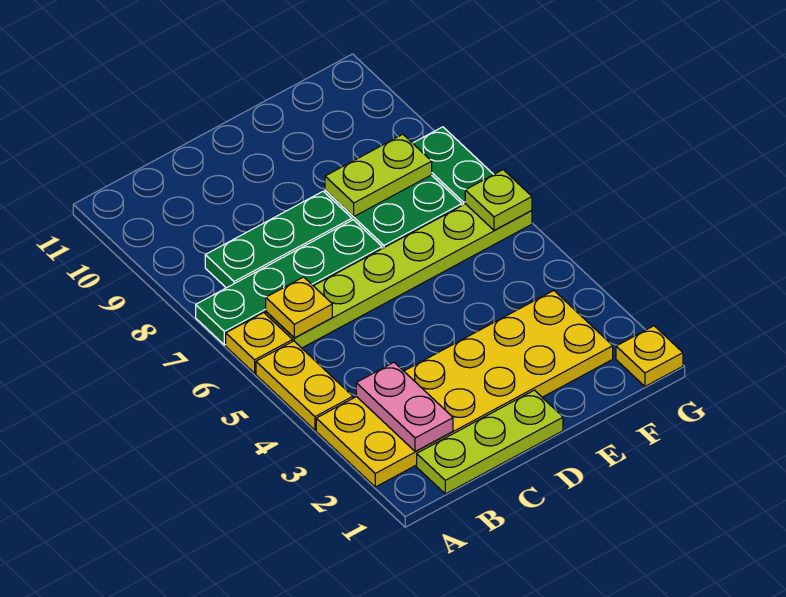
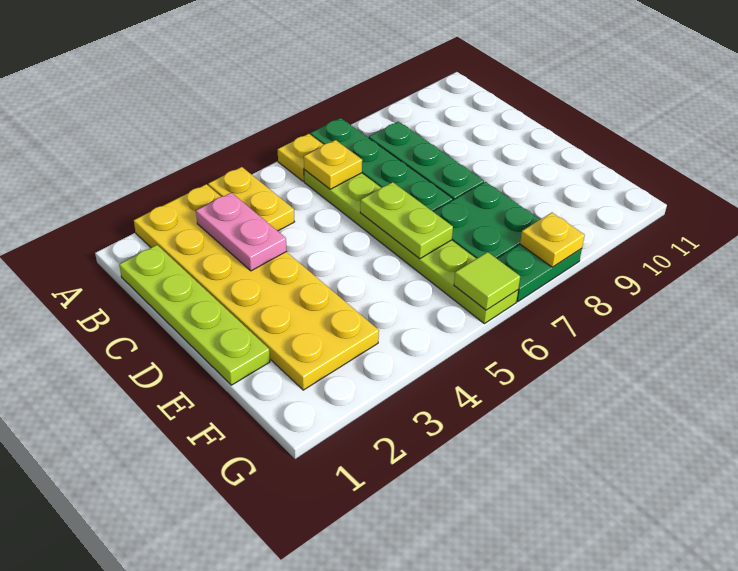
yellow 1x2 plate [256,341,353,430] -> yellow 1x2 plate turned to [208,167,294,231]
lime 1x3 plate [417,390,563,494] -> lime 1x4 plate [119,245,270,385]
pink 1x2 plate [356,362,453,452] -> pink 1x2 plate turned to [196,193,287,271]
lime 1x2 plate [325,134,432,216] -> lime 1x2 plate moved to [360,182,453,259]
yellow 1x1 plate [616,326,683,386] -> yellow 1x1 plate moved to [520,213,585,267]
lime 1x1 plate [465,170,532,231] -> lime 1x1 tile [454,252,520,310]

